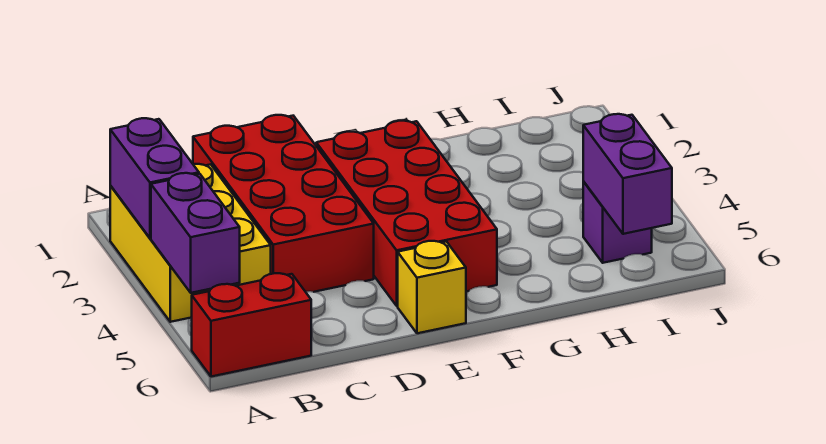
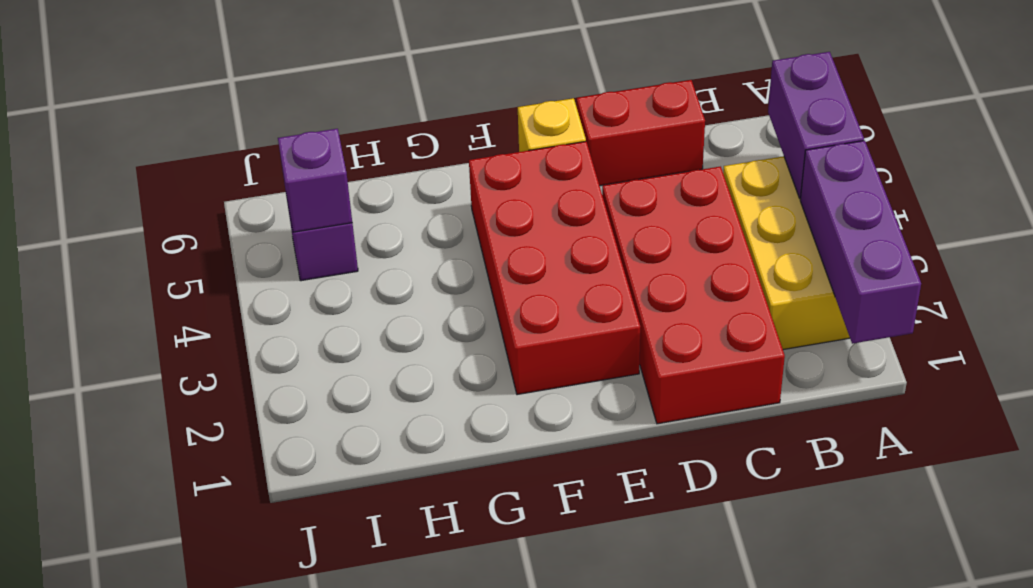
purple 1x2 brick [110,118,199,238] -> purple 1x3 brick [800,141,921,344]
red 1x2 brick [192,273,311,377] -> red 1x2 brick moved to [577,80,705,186]
purple 1x2 brick [583,114,672,234] -> purple 1x1 brick [278,129,352,232]

